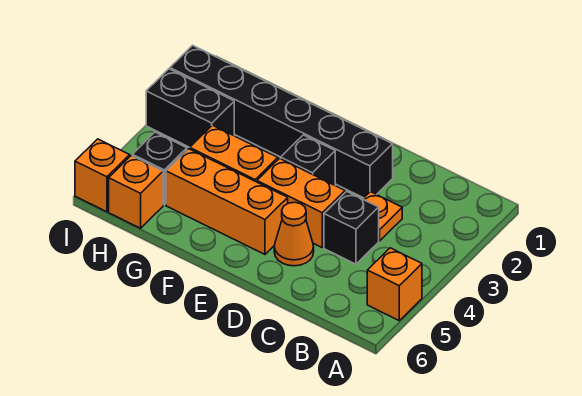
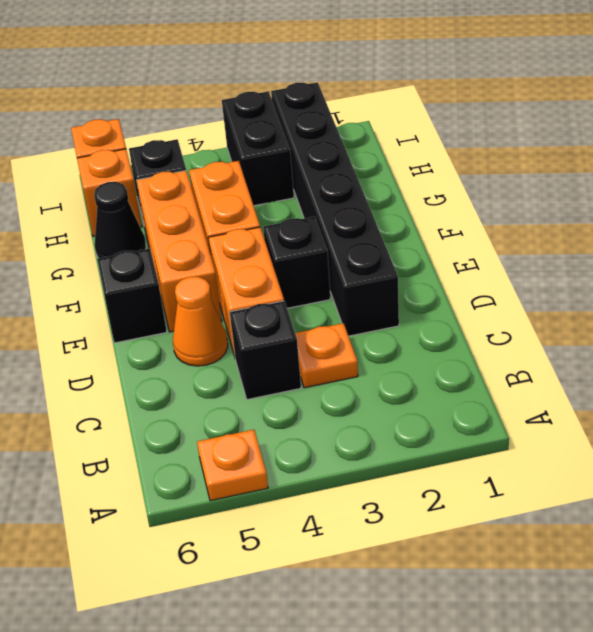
orange 1x1 brick [367,248,422,320] -> orange 1x1 plate [197,430,268,501]
none -> black 1x1 brick [97,249,167,343]
none -> black 1x1 cone [94,182,146,258]

